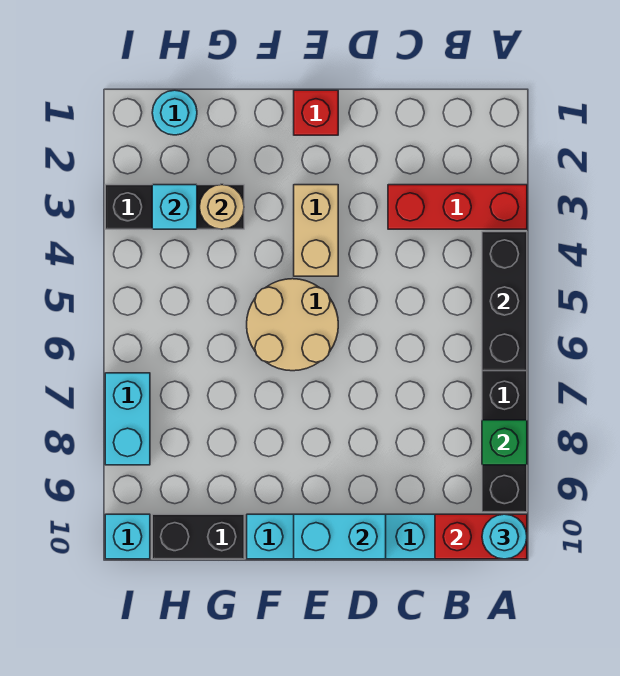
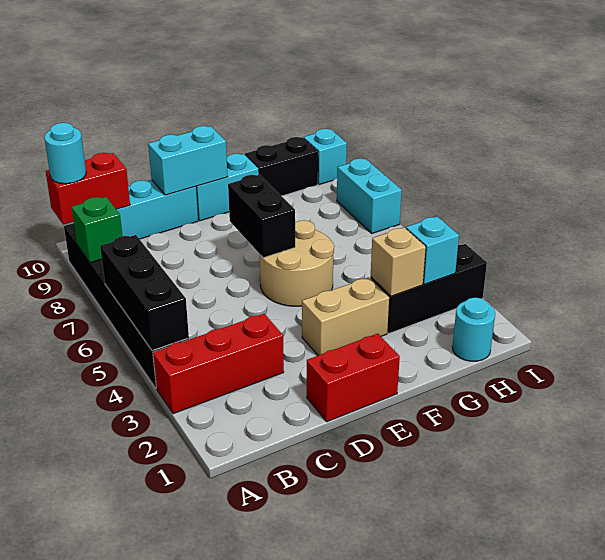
red 1x1 brick [294,90,338,135] -> red 1x2 brick [307,334,400,422]
tan 1x2 brick [294,185,338,276] -> tan 1x2 brick turned to [302,277,389,355]
none -> black 1x2 brick [228,175,295,258]
tan 1x1 round brick [199,185,244,229] -> tan 1x1 brick [371,227,426,296]

